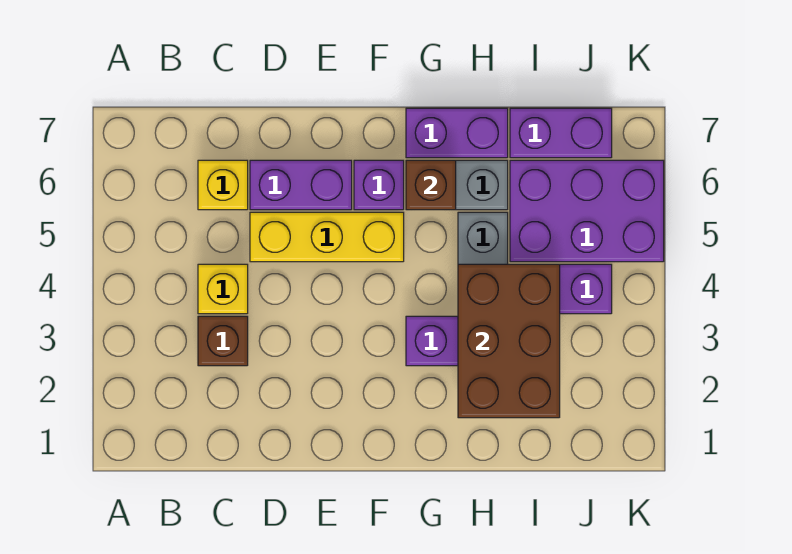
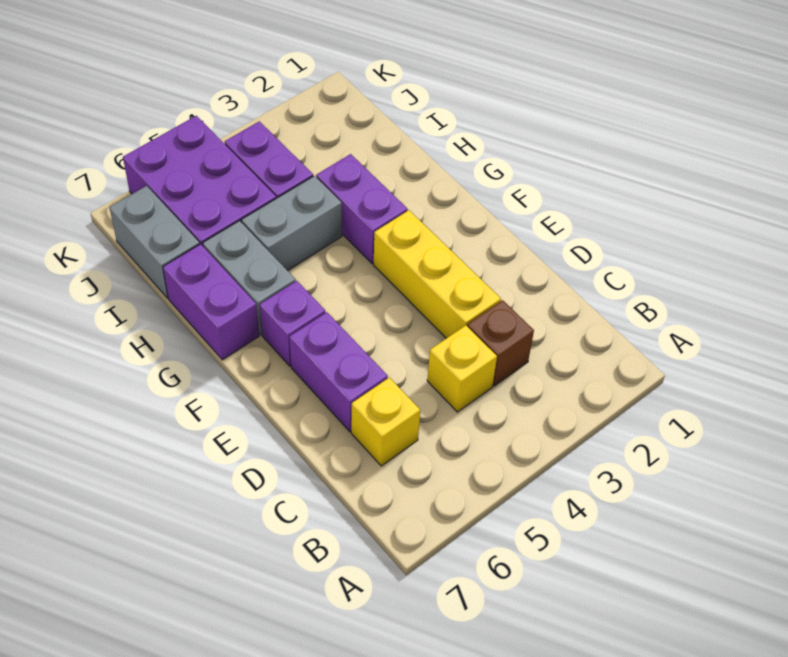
yellow 1x3 brick [250,212,404,262] -> yellow 1x3 brick moved to [374,210,501,338]
brown 1x1 brick [406,160,456,210] -> none
brown 2x3 brick [458,264,560,418] -> none
purple 1x2 brick [510,108,612,158] -> grey 1x2 brick [109,186,200,298]

